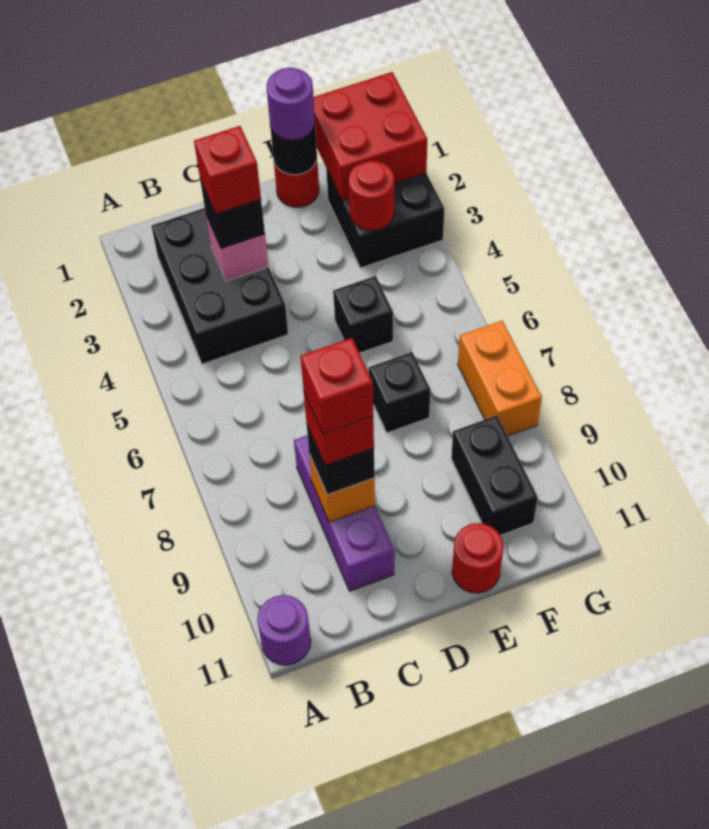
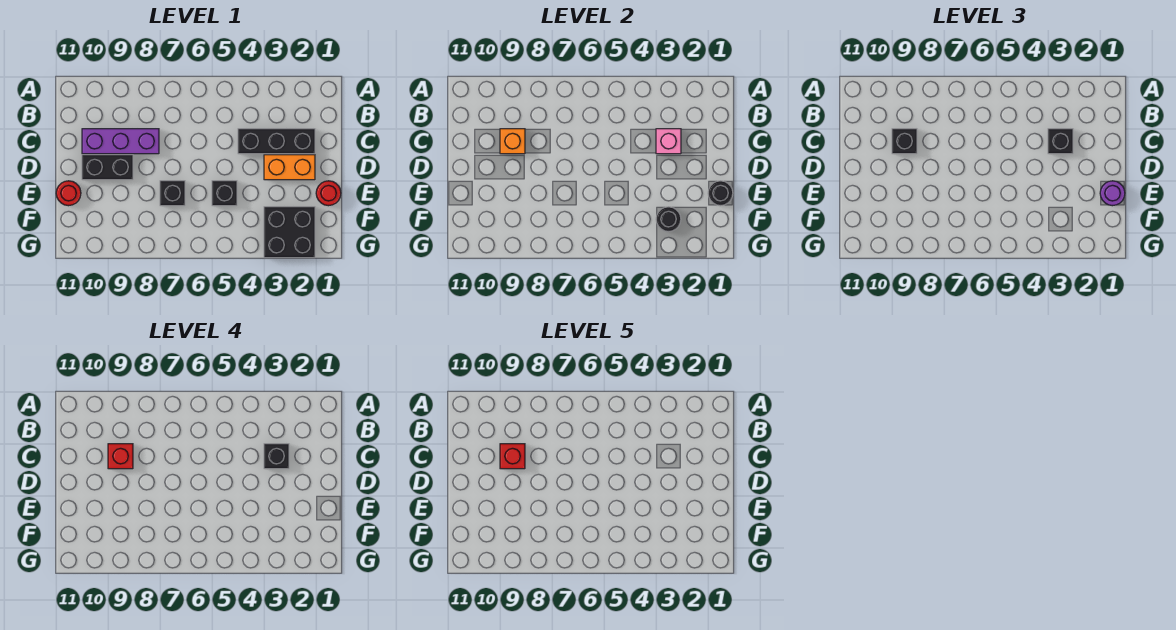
purple 1x1 round brick [257,595,311,665] -> none
black 2x3 brick [152,208,288,364] -> black 1x3 brick [238,129,315,154]
red 1x1 brick [194,126,261,214] -> black 1x1 brick [264,444,289,469]
red 2x2 brick [314,72,427,201] -> none
red 1x1 round brick [349,160,394,231] -> black 1x1 round brick [656,207,681,232]
black 1x2 brick [451,416,538,535] -> black 1x2 brick moved to [82,155,133,180]
orange 1x2 brick [458,321,542,436] -> orange 1x2 brick moved to [264,155,315,180]

